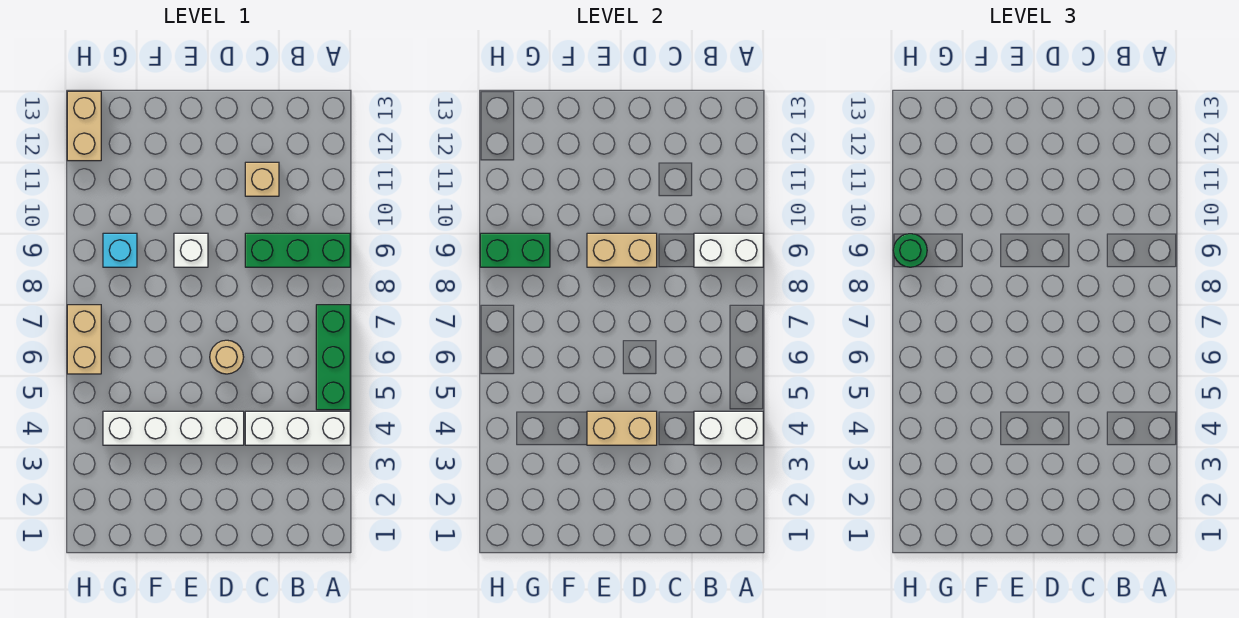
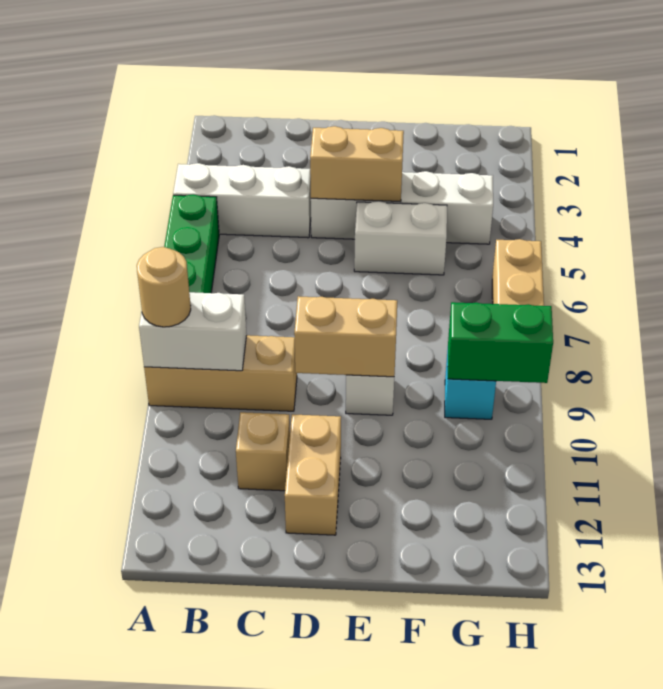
white 1x2 brick [694,411,763,445] -> white 1x2 brick moved to [354,201,447,275]
green 1x3 brick [245,233,350,267] -> tan 1x3 brick [144,335,297,411]
tan 1x1 round brick [210,340,244,374] -> tan 1x1 round brick moved to [137,247,191,327]
green 1x1 round brick [893,234,927,267] -> none
tan 1x2 brick [67,91,101,161] -> tan 1x2 brick moved to [285,414,341,535]

